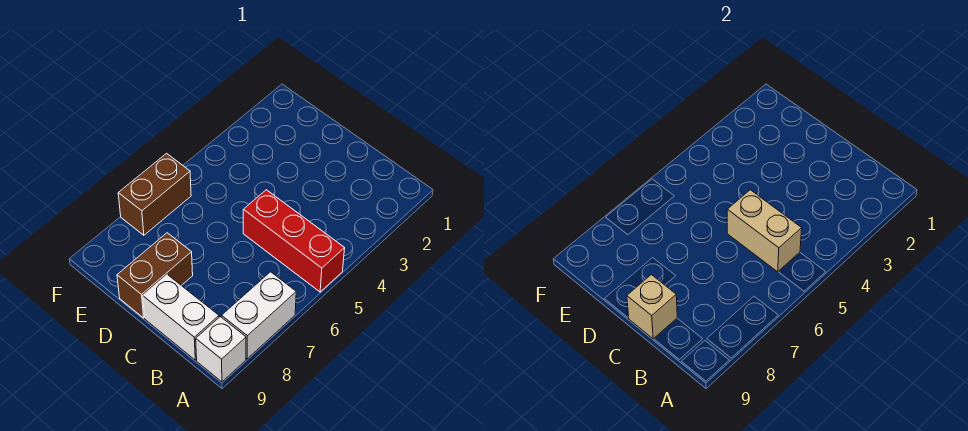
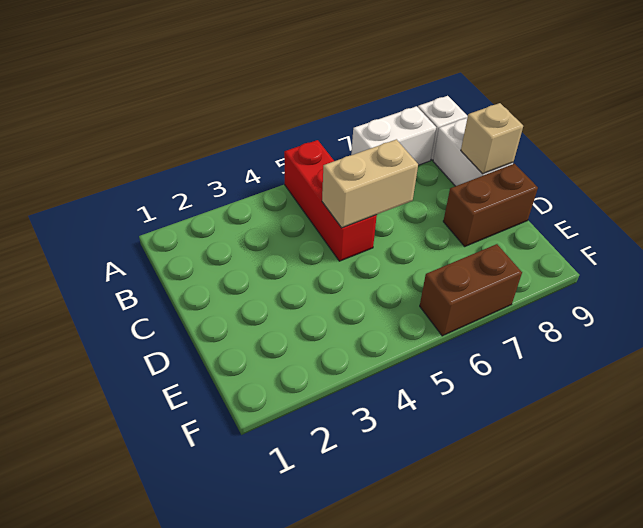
tan 1x2 brick [727,190,802,272] -> tan 1x2 brick turned to [322,139,418,228]

